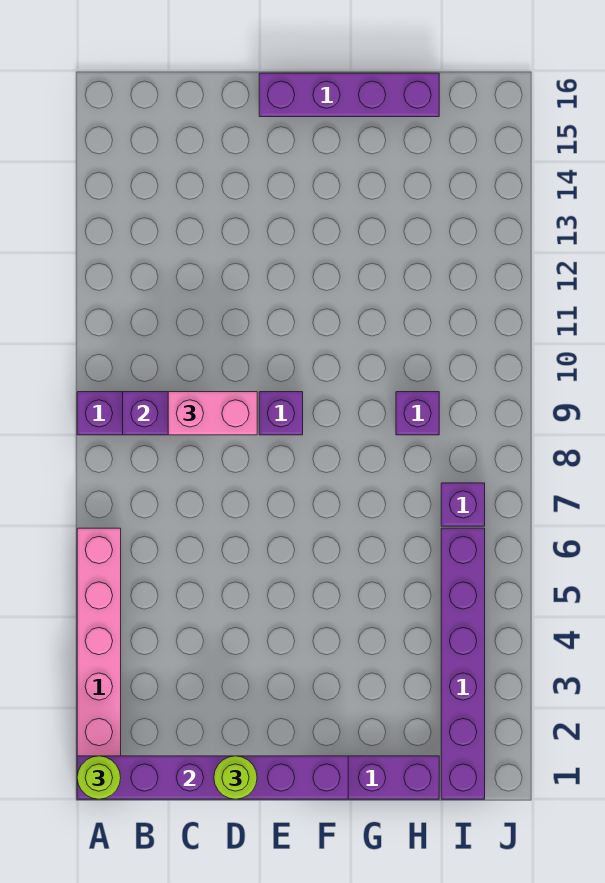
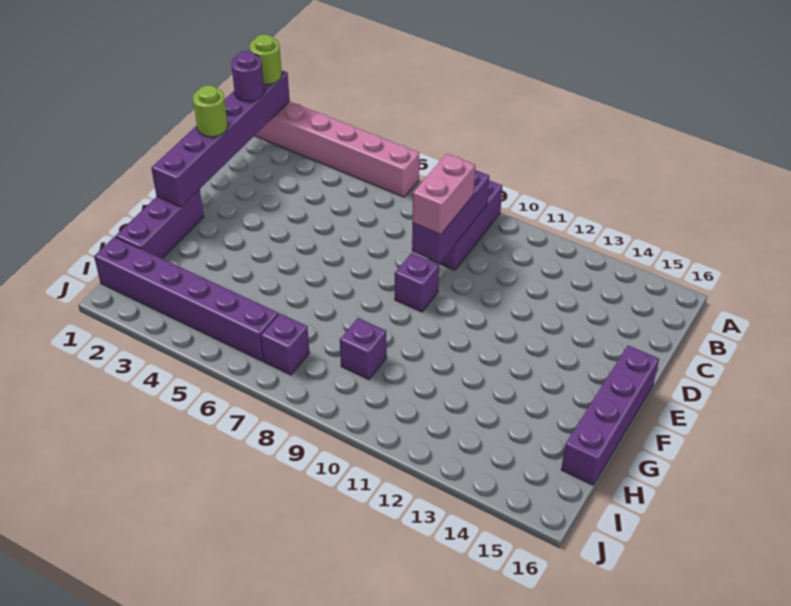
none -> purple 1x1 round brick [231,51,264,101]

